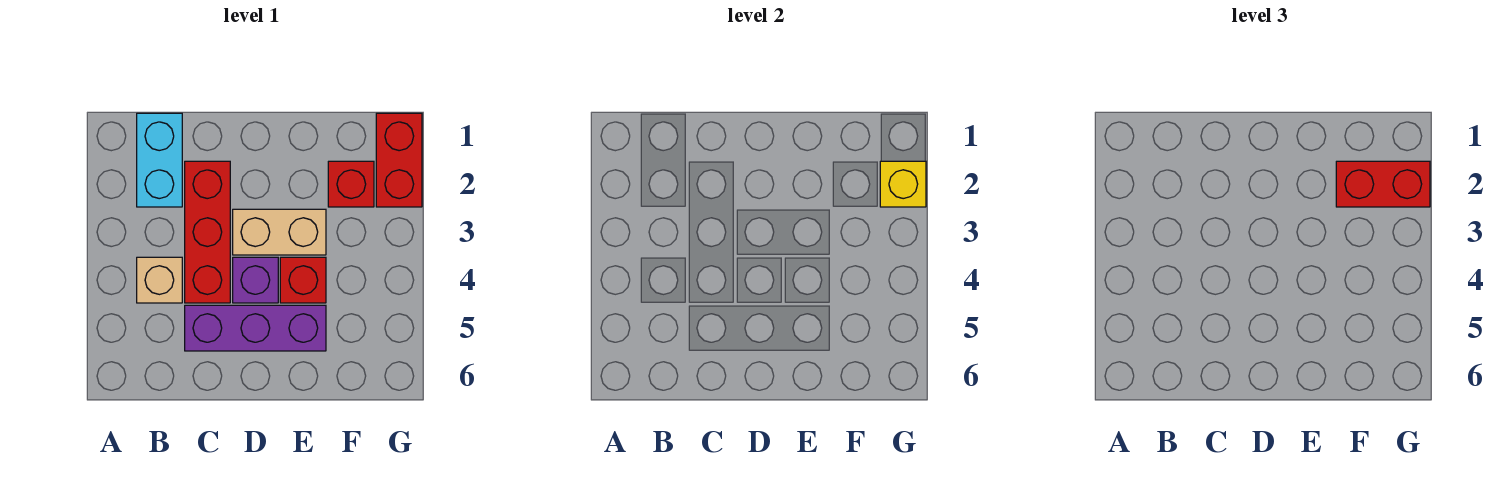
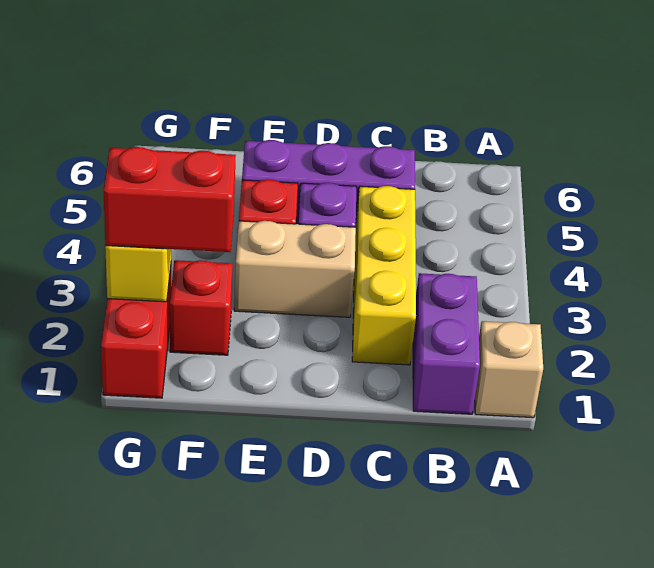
cyan 1x2 brick [137,113,182,207] -> purple 1x2 brick [413,273,480,414]
tan 1x1 brick [137,257,182,303] -> tan 1x1 brick moved to [475,321,543,418]
red 1x3 brick [185,161,230,303] -> yellow 1x3 brick [352,186,416,365]

